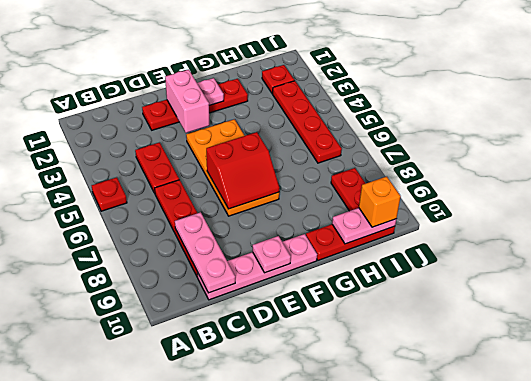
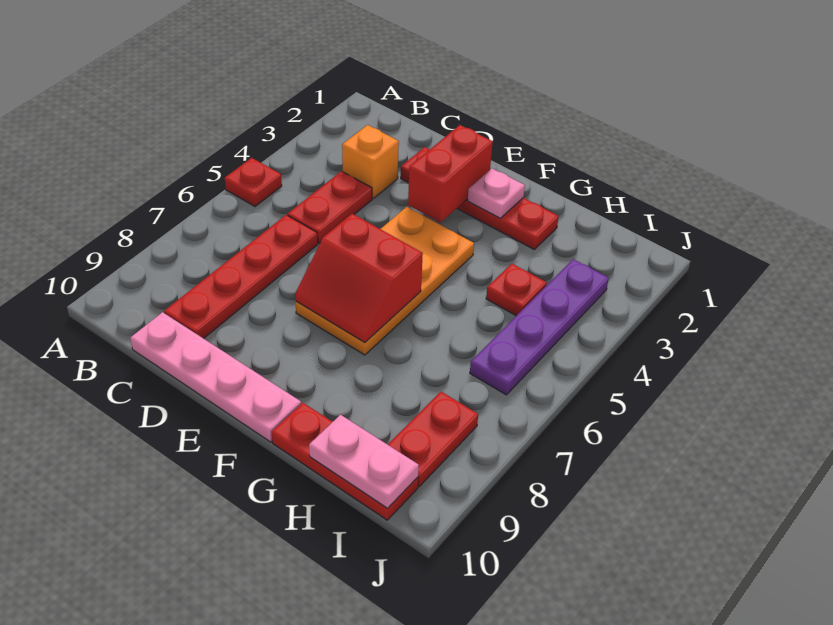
pink 1x3 plate [175,212,235,293] -> none
pink 1x2 brick [165,70,210,133] -> red 1x2 brick [408,125,493,222]
pink 1x1 plate [253,236,291,273] -> none
red 1x1 plate [262,65,294,94] -> red 1x1 plate moved to [486,264,547,316]
red 1x4 plate [273,81,342,163] -> purple 1x4 plate [470,259,609,395]
orange 1x1 brick [359,176,401,227] -> orange 1x1 brick moved to [342,125,399,198]

